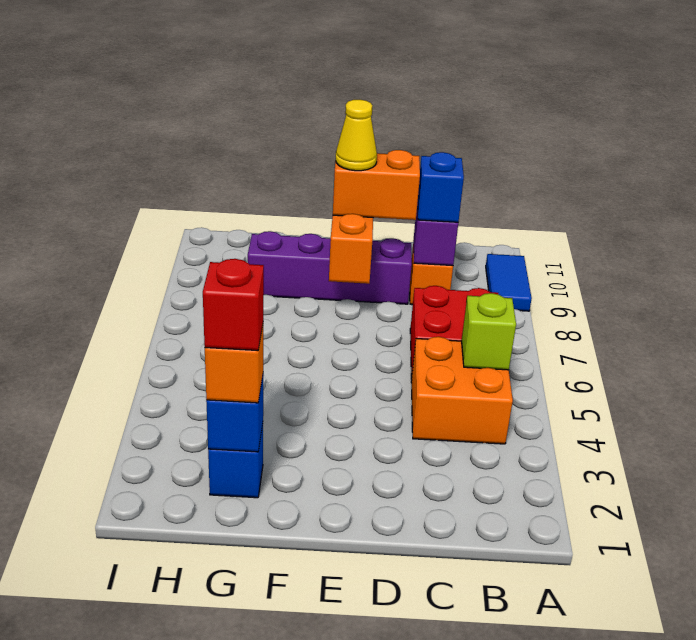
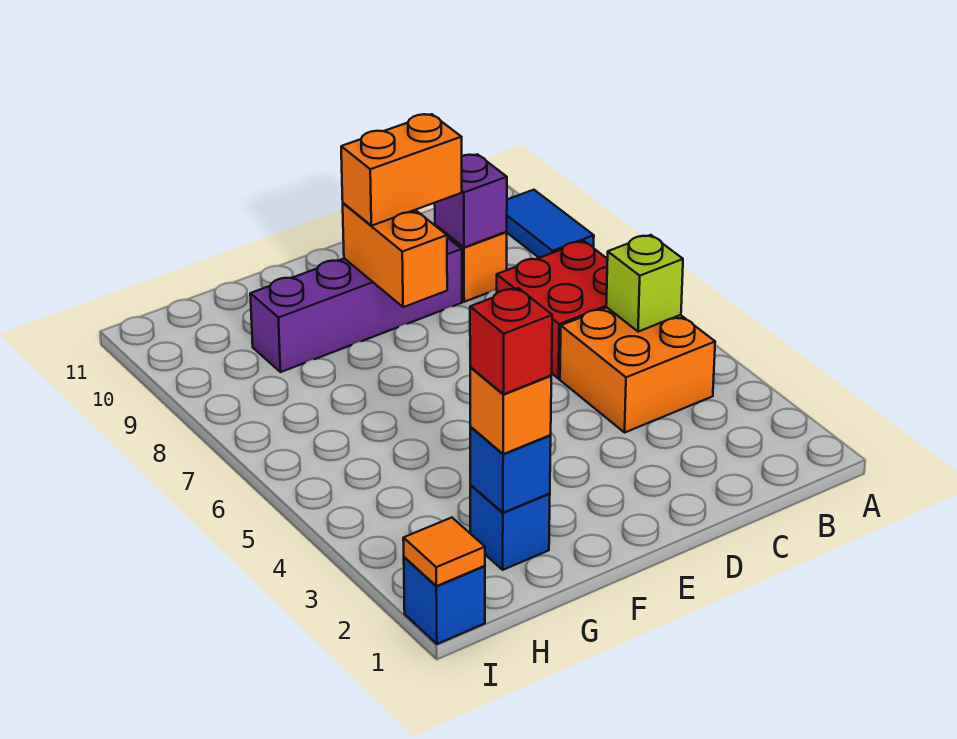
blue 1x1 brick [417,152,464,222] -> blue 1x1 brick moved to [404,557,485,644]
yellow 1x1 cone [336,100,377,171] -> none
none -> orange 1x1 tile [403,518,485,586]

